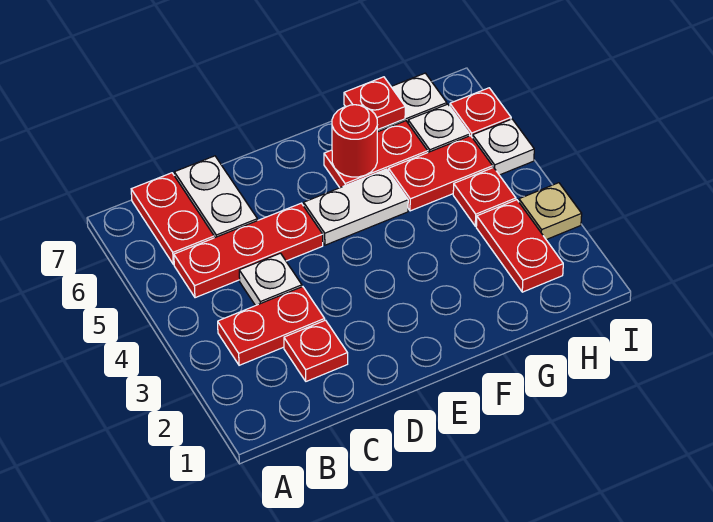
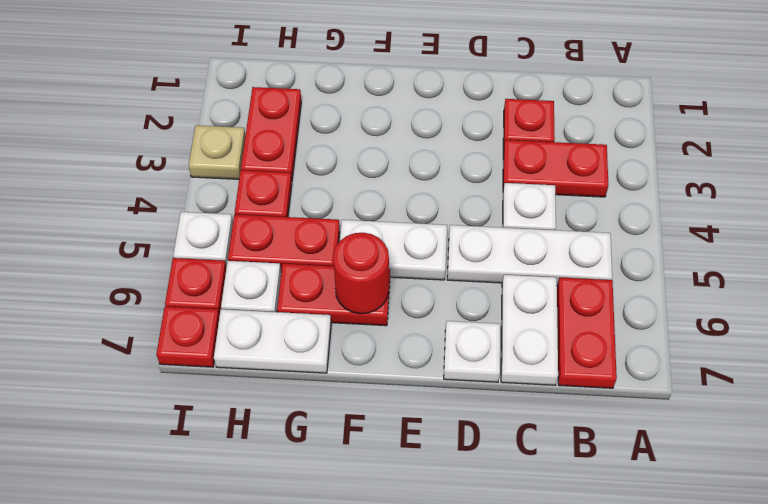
red 1x3 plate [174,203,323,298] -> white 1x3 plate [447,225,612,285]
none -> white 1x1 plate [444,321,500,382]
red 1x1 plate [344,77,405,130] -> red 1x1 plate moved to [156,306,220,367]

